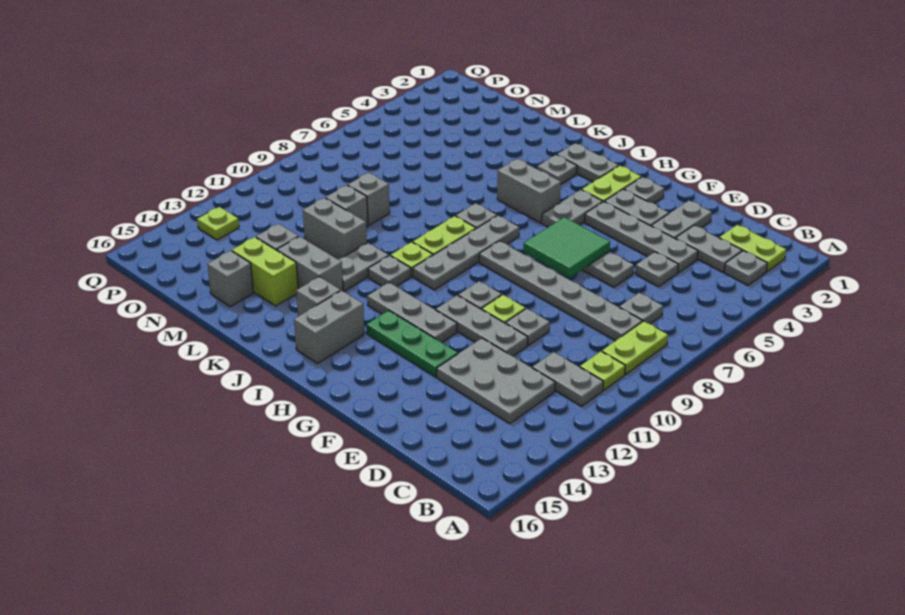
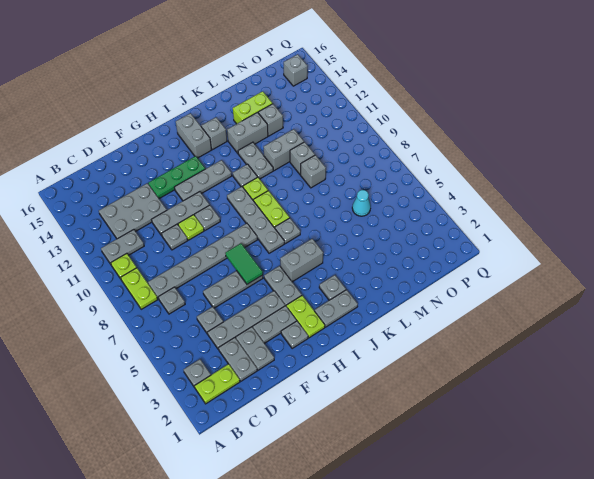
grey 1x2 plate [676,225,742,272] -> grey 1x2 plate turned to [218,338,257,381]
green 2x2 tile [523,217,610,278] -> green 1x2 tile [225,244,263,284]
grey 1x1 brick [207,251,253,307] -> grey 1x1 brick moved to [284,54,307,86]
none -> cyan 1x1 cone [352,190,371,216]
lime 1x1 plate [197,207,239,240] -> none

